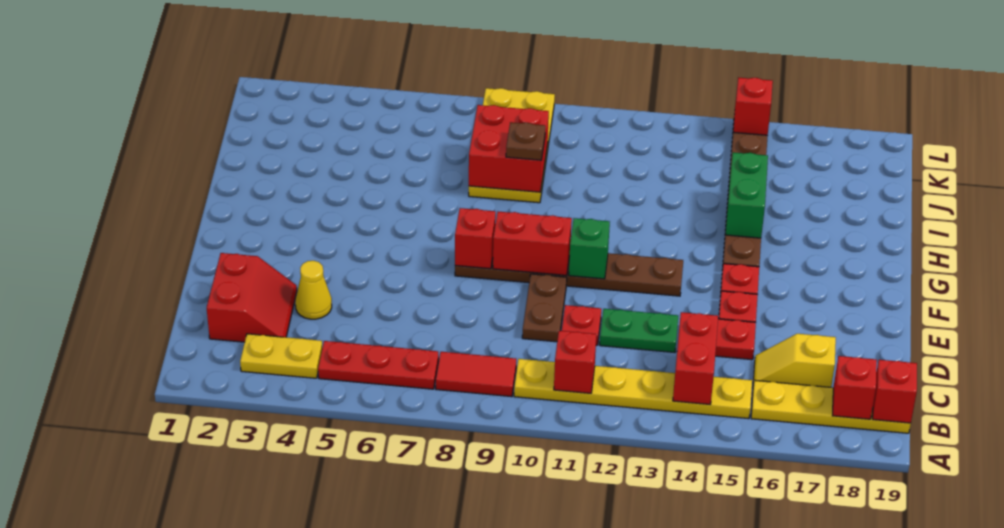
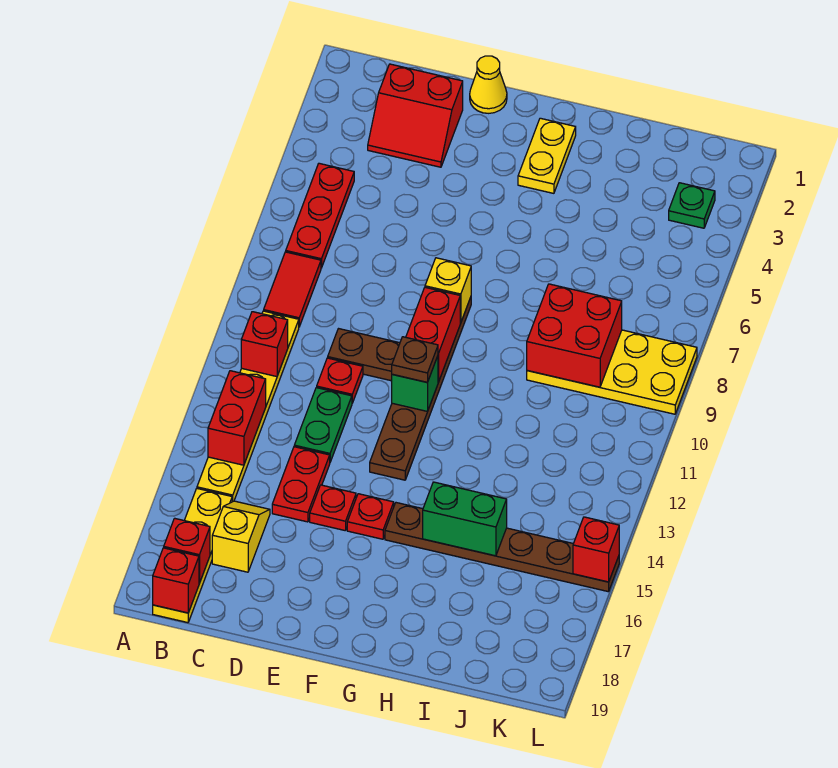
yellow 1x2 plate [240,334,322,378] -> yellow 1x2 plate moved to [518,118,576,193]
red 1x2 brick [673,312,718,405] -> red 1x2 brick turned to [208,371,266,465]
yellow 1x1 cone [295,261,332,319] -> yellow 1x1 cone moved to [470,56,507,113]
red 1x1 brick [455,208,496,269] -> yellow 1x1 brick [425,258,471,323]
brown 1x1 plate [506,122,545,160] -> brown 1x1 plate moved to [392,337,438,382]
none -> green 1x1 plate [669,183,715,228]

